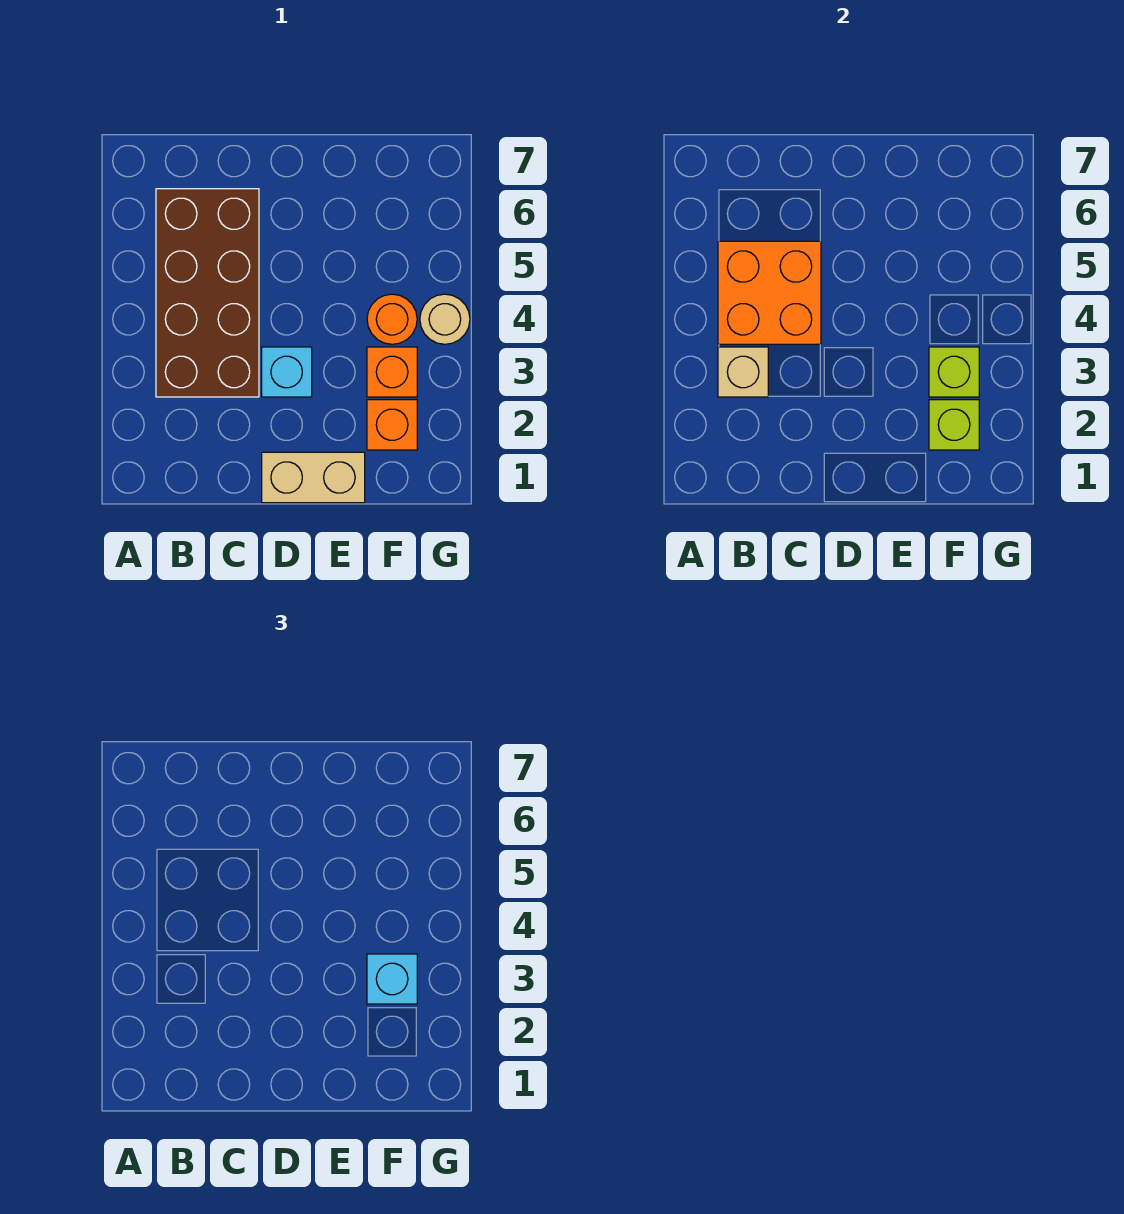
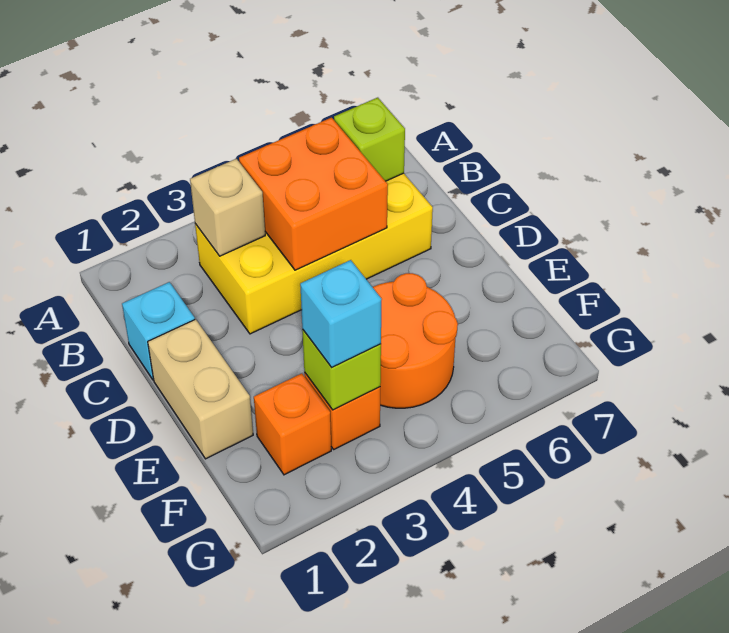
brown 2x4 brick [156,189,259,397] -> yellow 2x4 brick [195,173,433,334]
cyan 1x1 brick [262,347,312,397] -> cyan 1x1 brick moved to [122,282,195,380]
lime 1x1 brick [929,400,979,450] -> lime 1x1 brick moved to [334,98,405,181]
orange 1x1 round brick [367,294,417,344] -> orange 2x2 round brick [373,273,458,408]
tan 1x1 round brick [420,294,470,344] -> none

